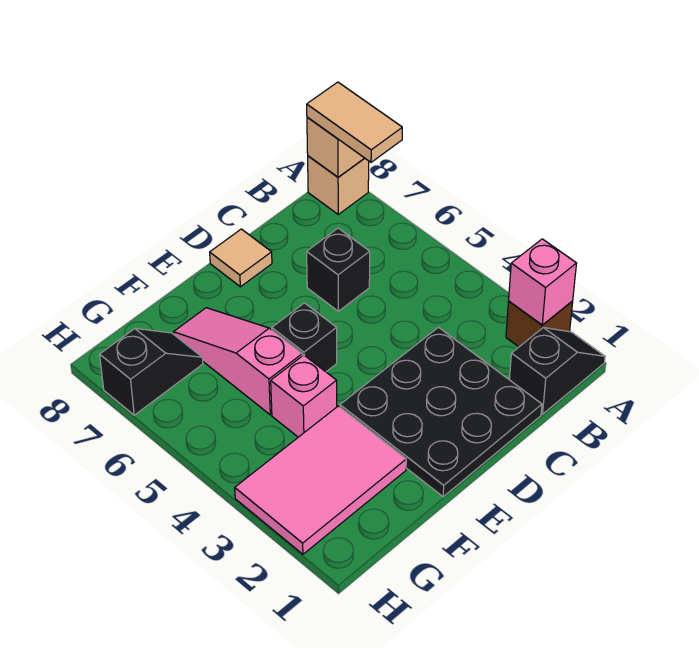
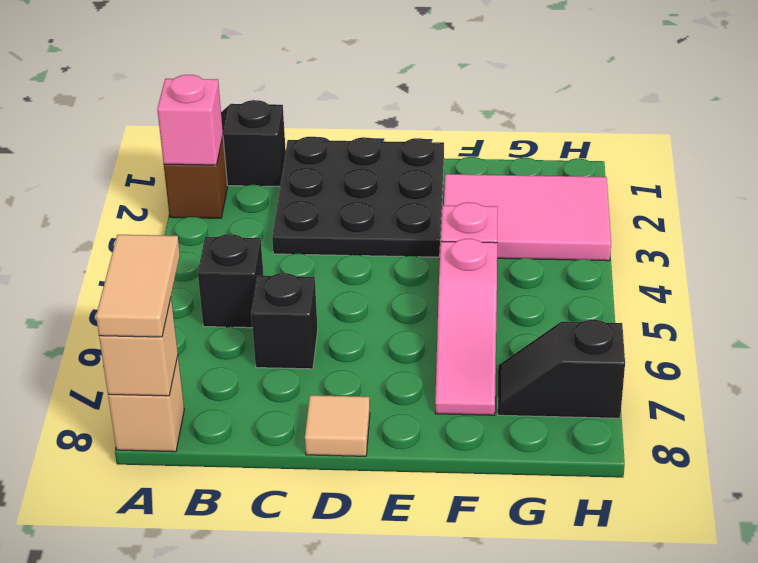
black 1x1 brick [272,303,337,372] -> black 1x1 brick moved to [198,234,264,328]

